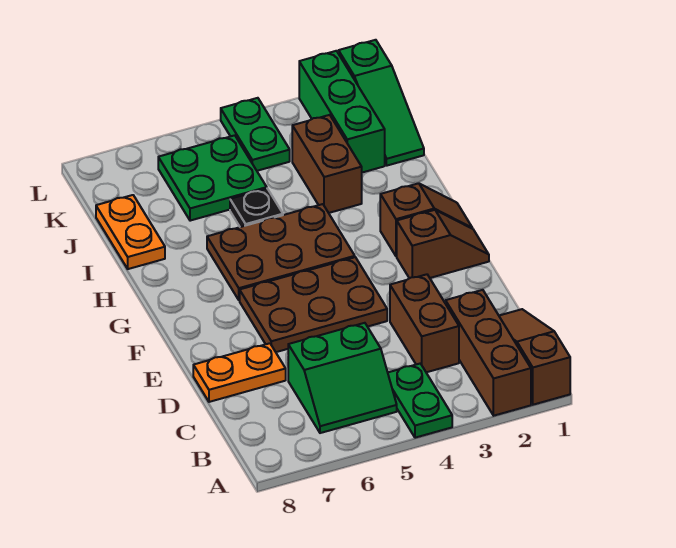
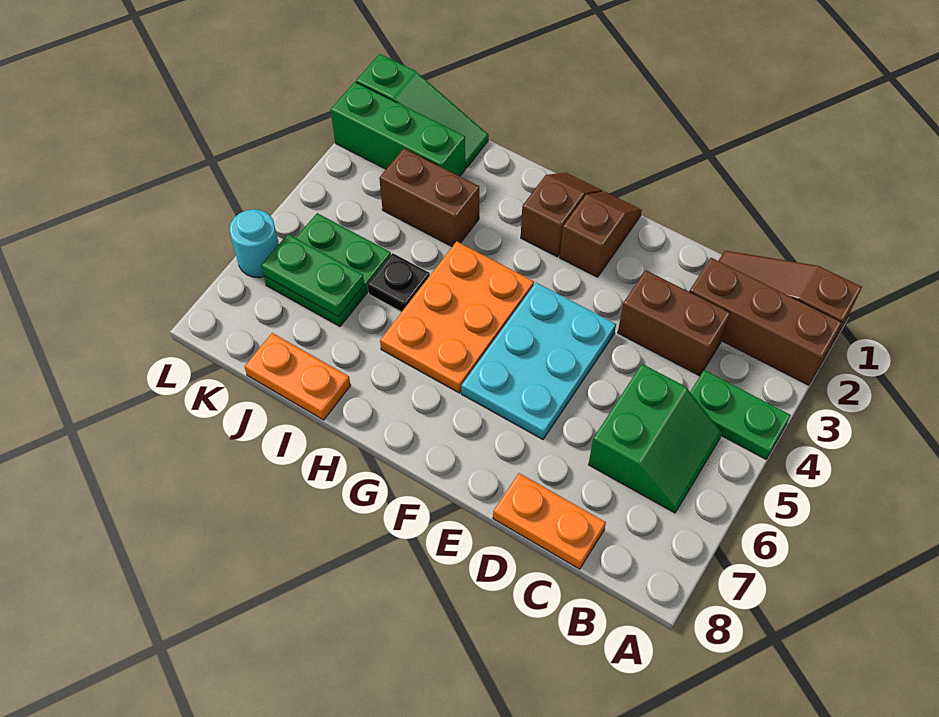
orange 1x2 plate [193,343,286,402] -> orange 1x2 plate turned to [493,473,606,569]
brown 2x3 plate [240,257,387,352] -> cyan 2x3 plate [461,283,616,439]
brown 2x3 plate [207,204,355,300] -> orange 2x3 plate [380,241,534,393]
green 1x2 plate [221,98,290,171] -> green 1x2 plate moved to [261,234,364,317]
none -> cyan 1x1 round brick [229,209,279,278]

